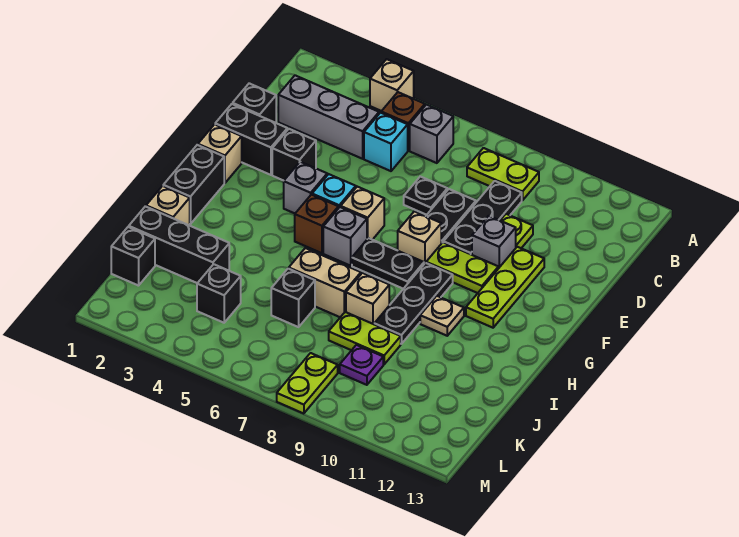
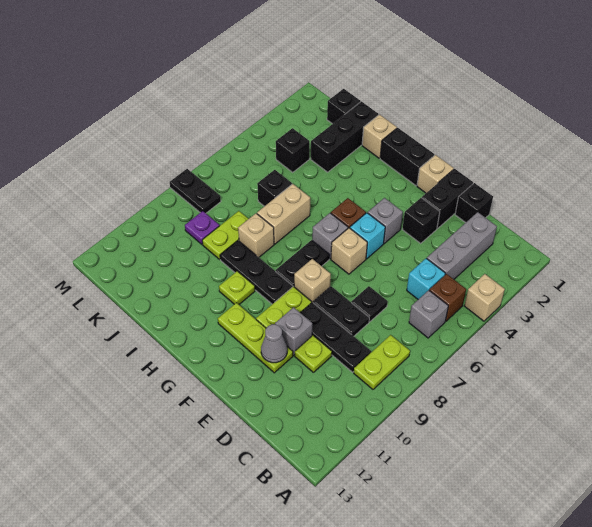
none -> grey 1x1 cone [261,324,287,363]
tan 1x1 plate [420,296,464,336] -> lime 1x1 plate [219,271,255,304]
lime 1x2 plate [277,353,338,414] -> black 1x2 plate [170,169,221,213]

